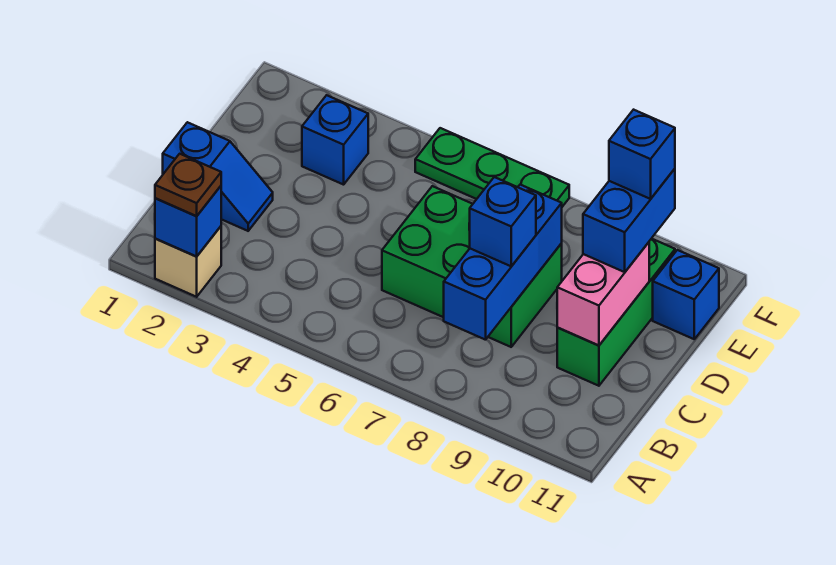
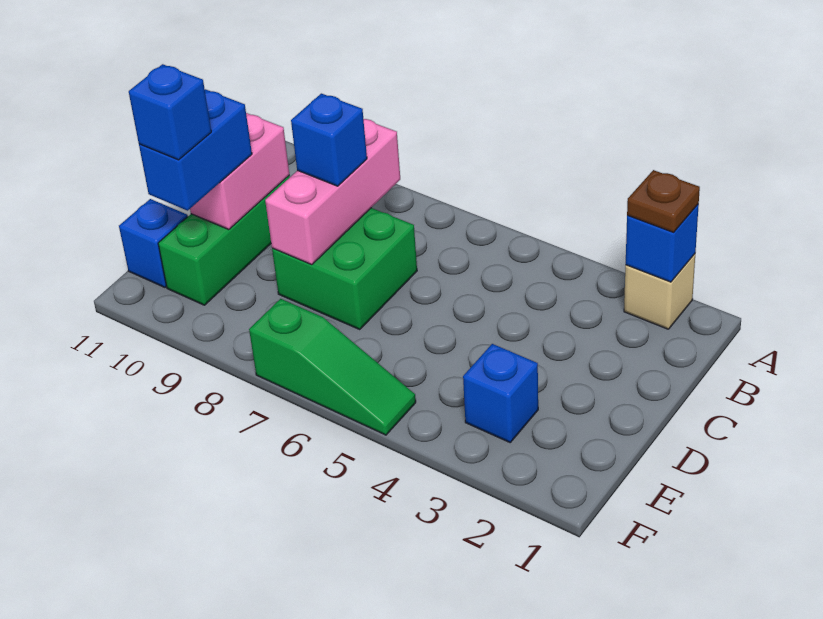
blue 1x3 brick [444,185,562,340] -> pink 1x3 brick [265,119,400,265]
blue 1x2 slope [163,122,273,231] -> none
green 2x3 brick [382,186,562,347] -> green 2x2 brick [272,208,417,329]
green 1x3 plate [415,128,569,207] -> green 1x3 slope [249,299,416,435]

